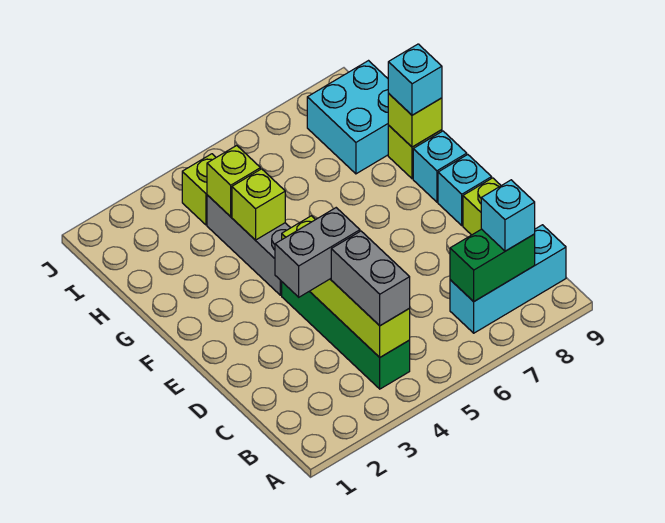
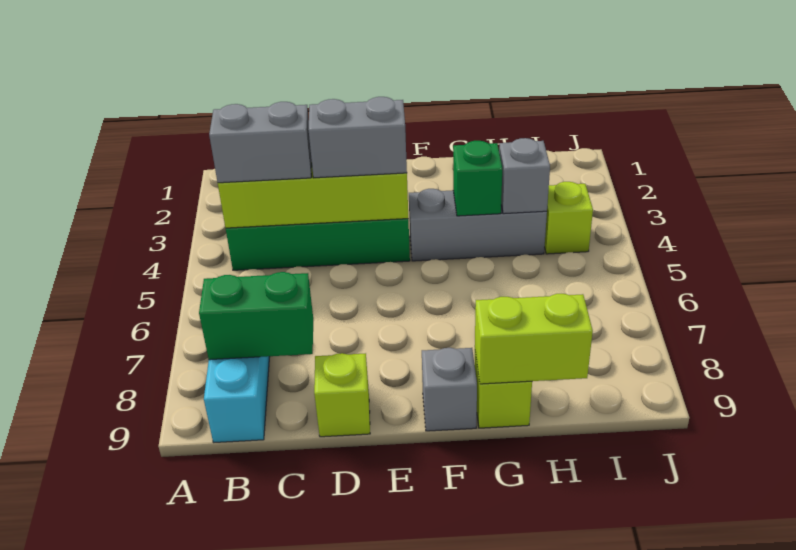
green 1x2 brick [450,229,535,302] -> green 1x2 brick turned to [199,272,313,360]
cyan 1x1 brick [481,180,535,251] -> none
grey 1x2 brick [275,208,360,297] -> grey 1x2 brick turned to [309,97,407,178]
cyan 1x1 brick [438,155,492,225] -> none
cyan 1x1 brick [413,131,467,202] -> grey 1x1 brick [422,348,477,431]
lime 1x1 brick [232,169,285,240] -> green 1x1 brick [453,141,502,216]
lime 1x1 brick [388,94,442,147] -> lime 1x2 brick [475,294,593,384]
cyan 1x1 brick [388,44,442,115] -> none
lime 1x1 brick [207,146,260,217] -> grey 1x1 brick [499,138,550,214]
cyan 2x2 brick [307,61,389,174] -> none

